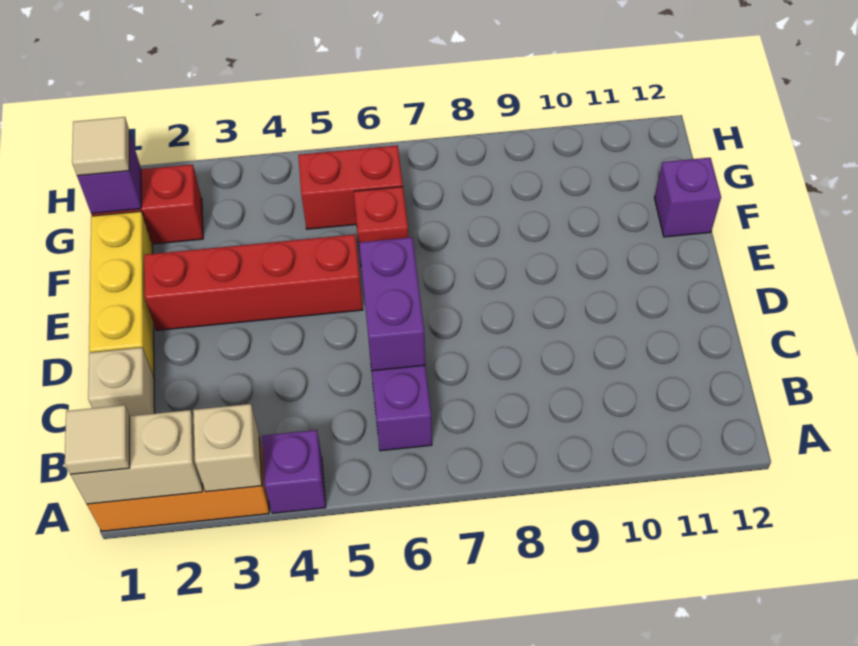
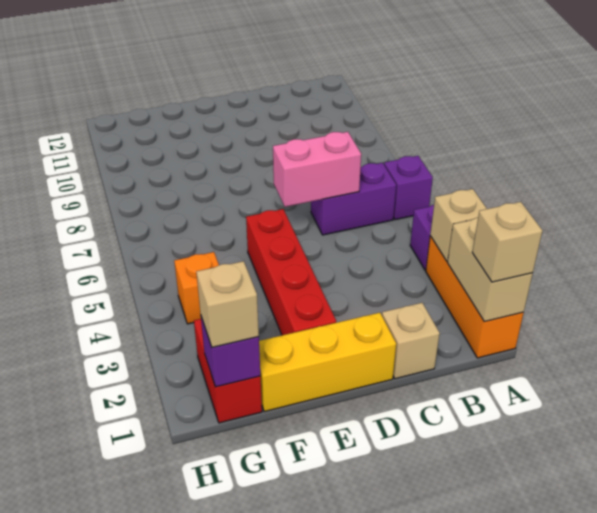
tan 1x1 tile [65,405,130,474] -> tan 1x1 brick [472,202,542,282]
purple 1x2 brick [359,237,425,371] -> pink 1x2 brick [273,132,361,207]
red 1x1 brick [354,187,408,262] -> none
purple 1x1 brick [655,158,721,237] -> purple 1x1 brick moved to [384,156,433,220]
tan 1x1 tile [72,117,129,176] -> tan 1x1 brick [196,261,259,347]
none -> orange 1x1 brick [174,252,219,324]
red 1x2 brick [298,145,403,229] -> none

